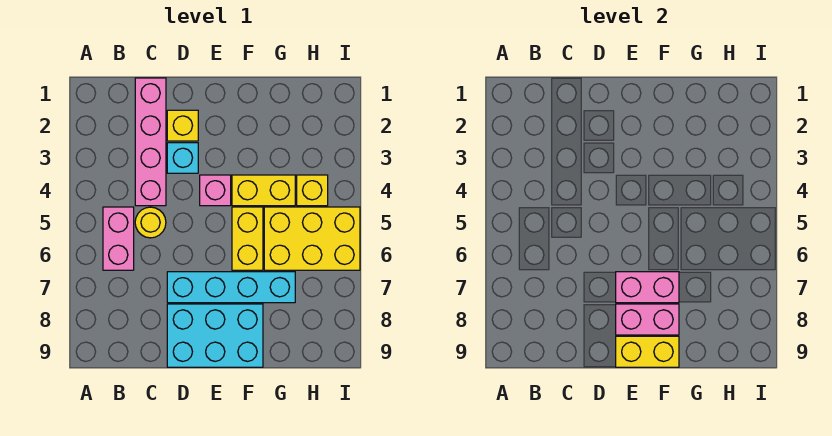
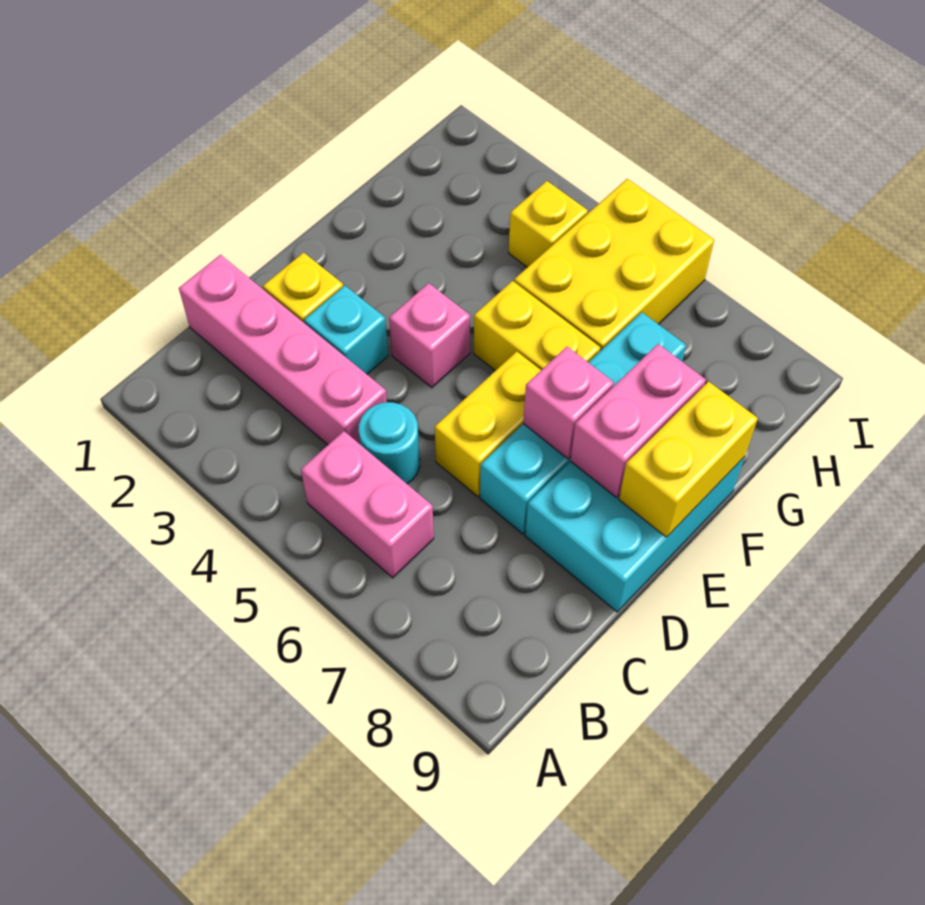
yellow 1x1 round brick [135,207,166,238] -> cyan 1x1 round brick [359,402,420,484]
pink 1x2 brick [616,272,679,303] -> pink 1x1 brick [523,347,614,459]
yellow 1x2 brick [232,175,295,206] -> yellow 1x2 brick moved to [435,351,541,496]

